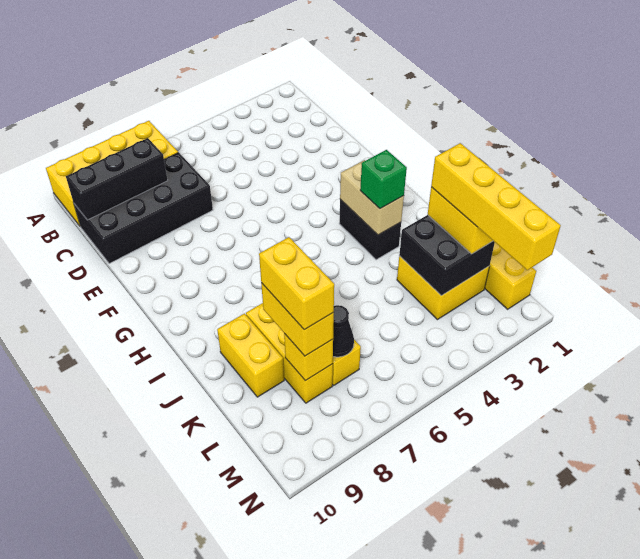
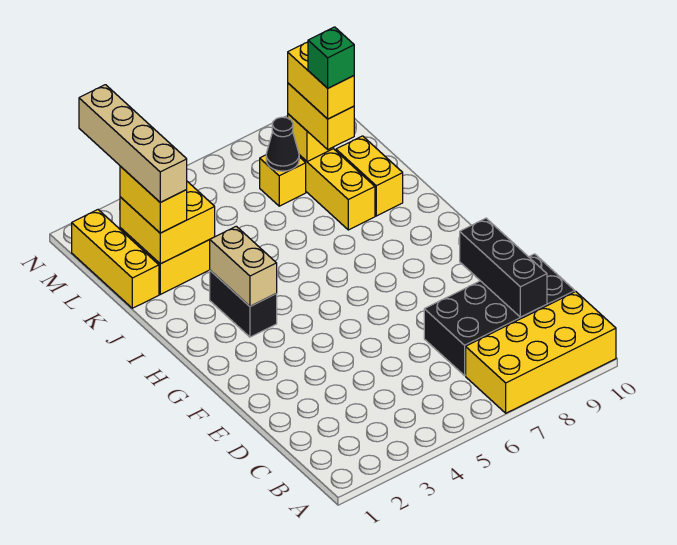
black 1x3 brick [66,138,168,220] -> black 1x3 brick turned to [460,218,547,317]
green 1x1 brick [360,150,407,209] -> green 1x1 brick moved to [308,27,354,88]
black 2x2 brick [399,215,495,296] -> yellow 2x2 brick [120,182,215,264]
yellow 1x4 brick [431,143,561,270] -> tan 1x4 brick [79,85,187,202]

